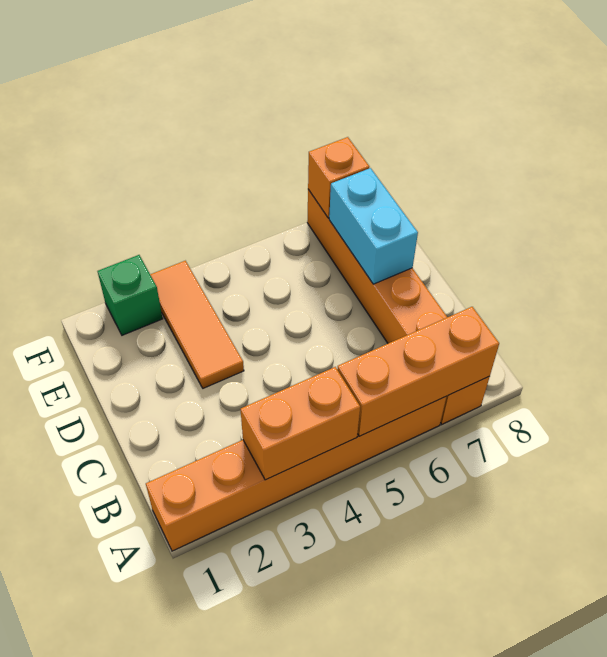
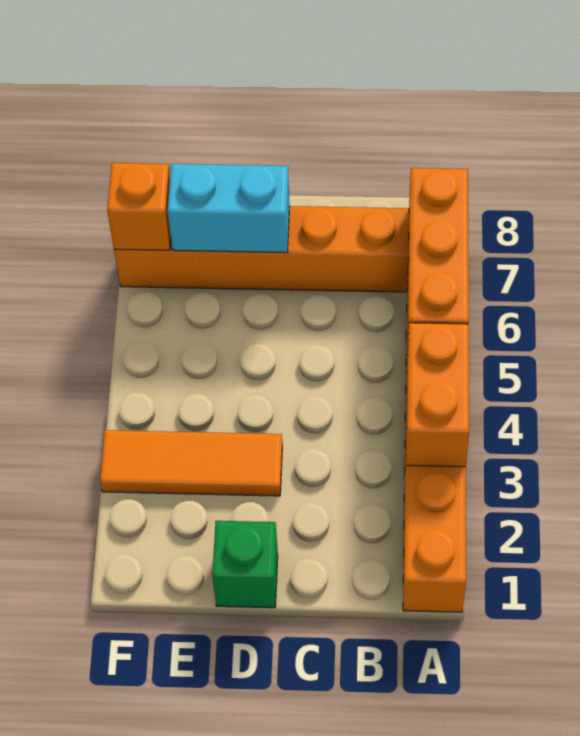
green 1x1 brick [97,255,163,335] -> green 1x1 brick moved to [212,521,278,608]

